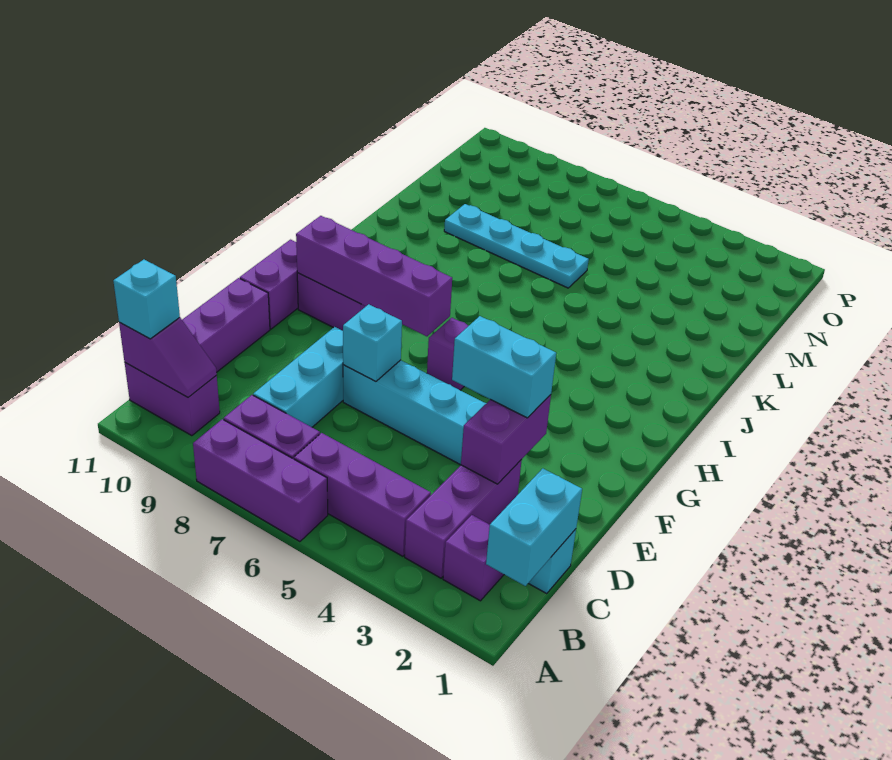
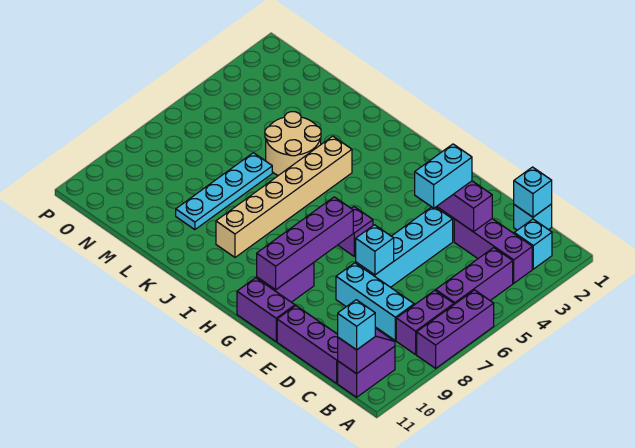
cyan 1x2 brick [486,468,582,586] -> cyan 1x1 brick [514,167,552,217]
purple 1x1 brick [443,515,504,601] -> cyan 1x1 brick [514,219,552,269]
none -> tan 1x6 brick [216,136,352,257]
none -> tan 2x2 round brick [265,112,321,175]

